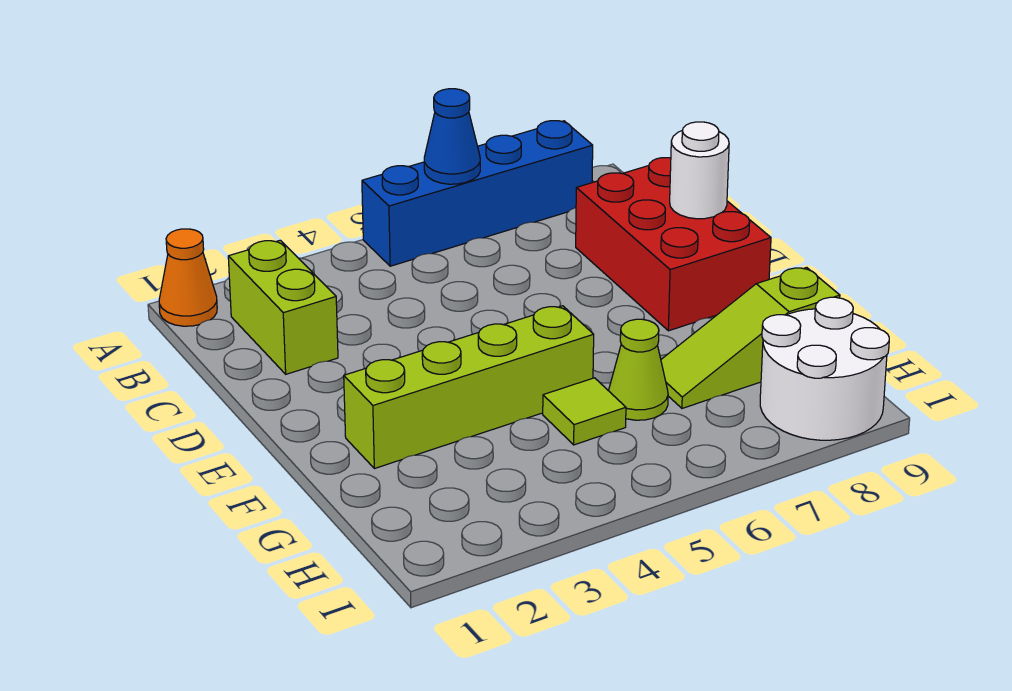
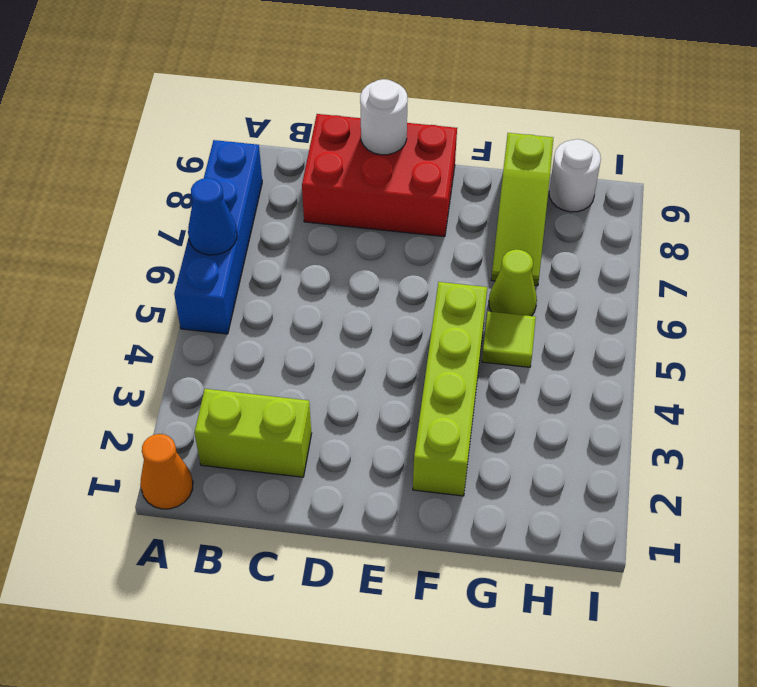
white 2x2 round brick [760,297,889,440] -> white 1x1 round brick [549,139,601,212]

